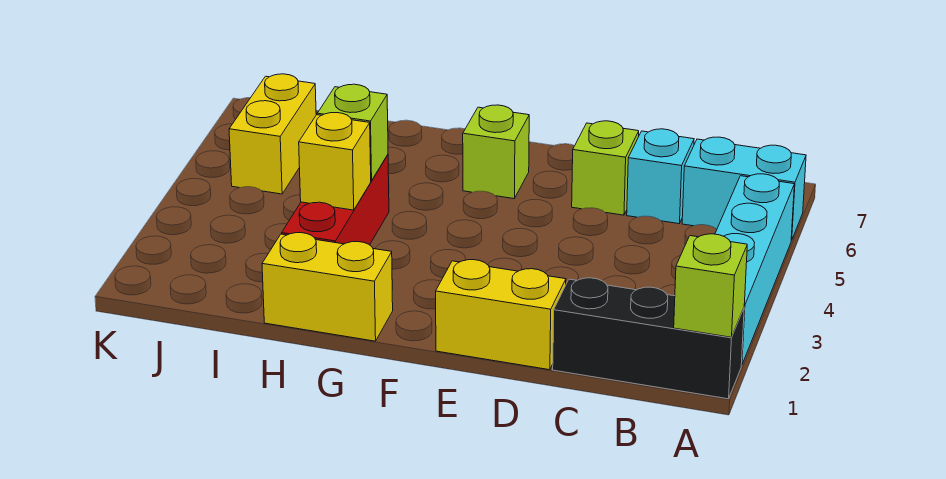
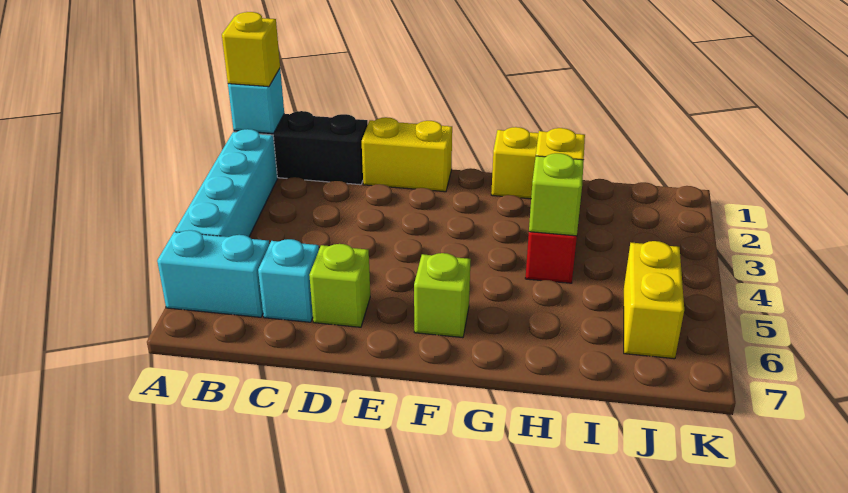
lime 1x1 brick [674,234,747,337] -> cyan 1x1 brick [228,69,284,133]
none -> yellow 1x1 brick [222,12,280,87]

